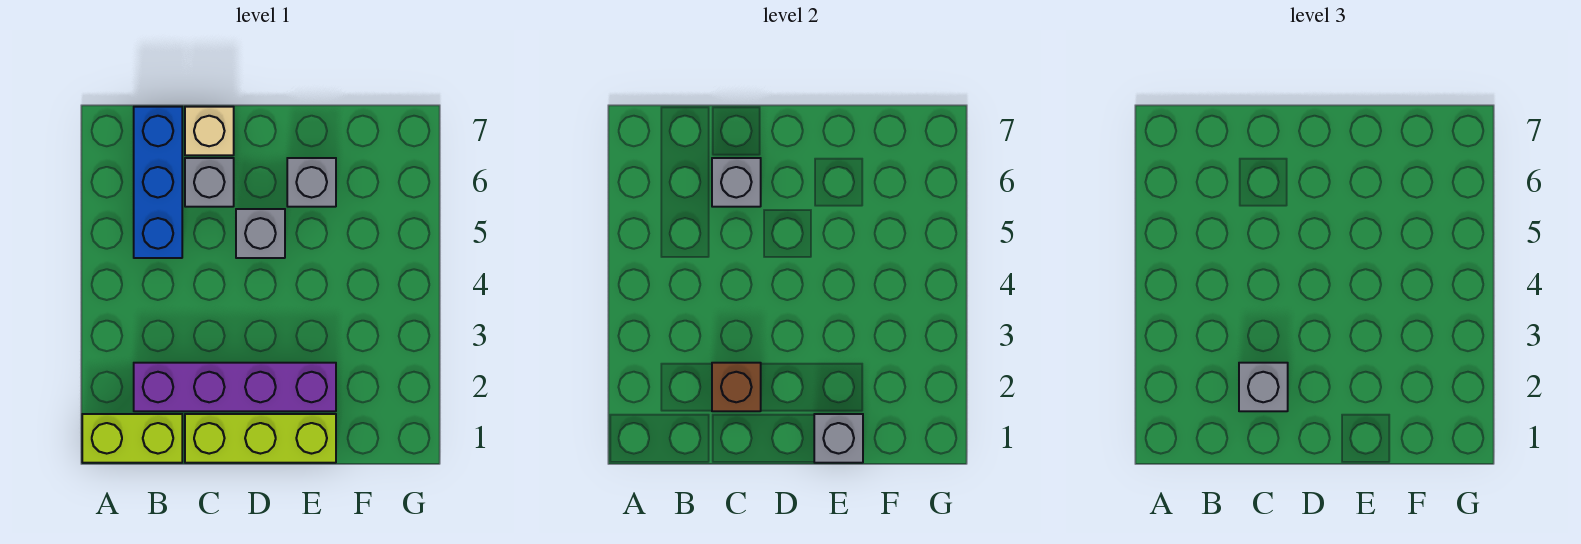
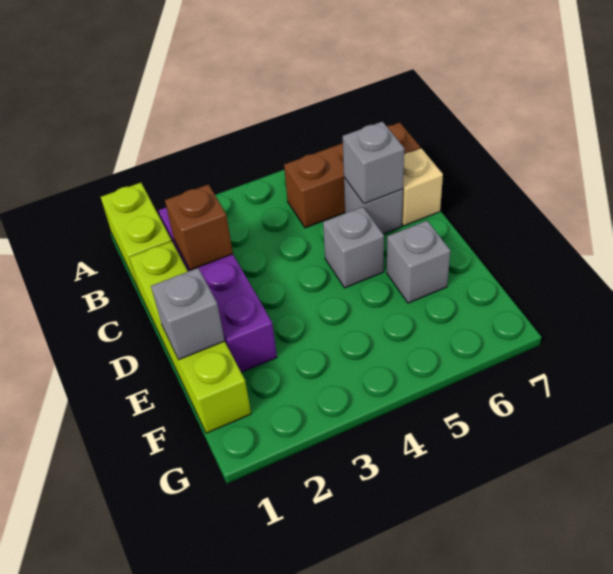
blue 1x3 brick [134,107,182,258] -> brown 1x3 brick [284,122,420,228]
lime 1x3 brick [185,414,336,463] -> lime 1x4 brick [129,241,251,433]
grey 1x1 brick [1239,363,1288,411] -> none

